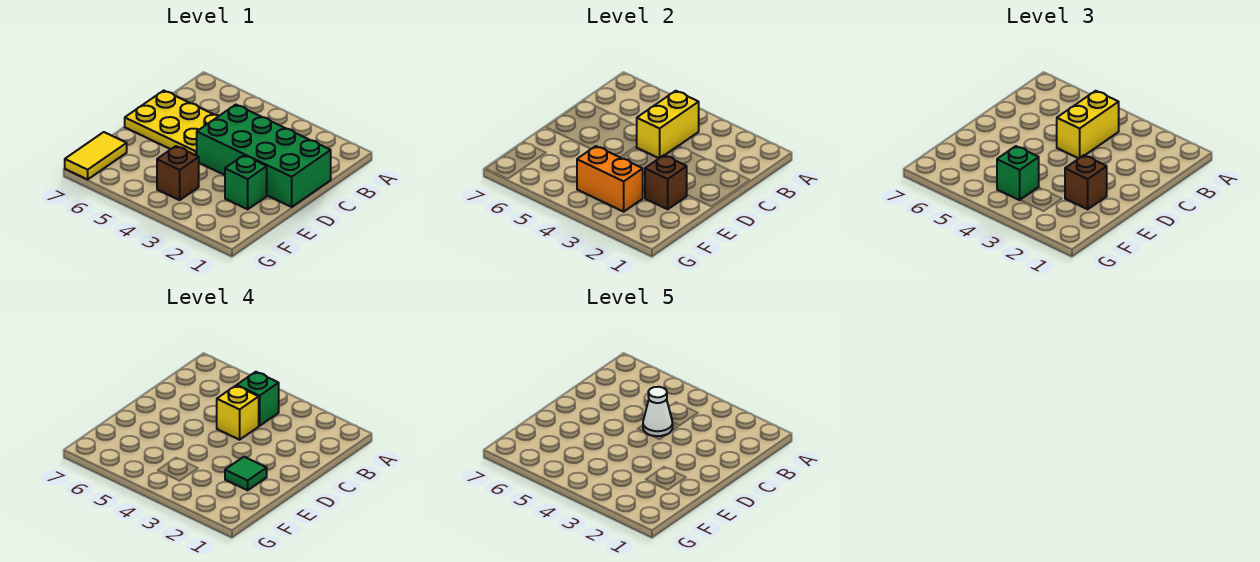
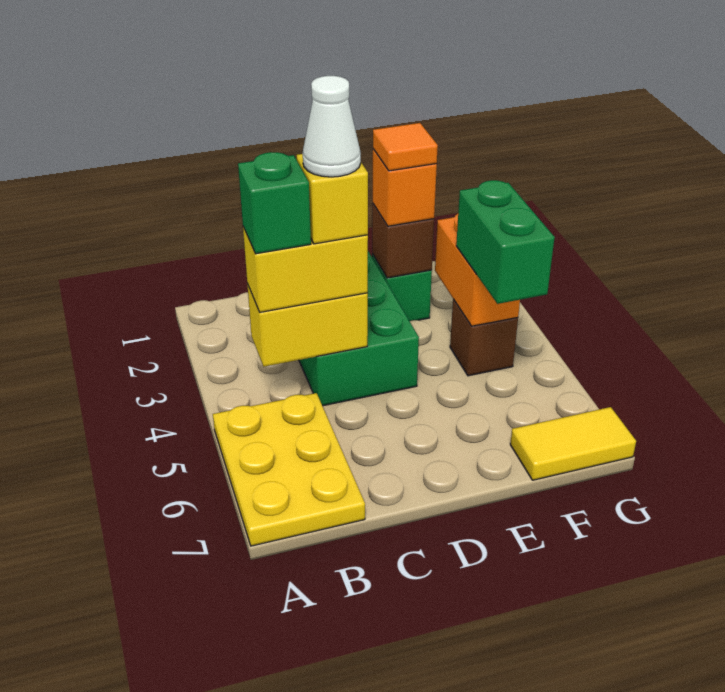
yellow 2x3 plate [125,91,218,156] -> yellow 2x3 plate moved to [213,393,365,546]
brown 1x1 brick [1065,155,1107,209] -> orange 1x1 brick [373,149,437,226]
green 1x1 tile [225,457,267,490] -> orange 1x1 tile [373,123,438,171]
green 1x1 brick [997,146,1039,200] -> green 1x2 brick [456,180,555,304]

